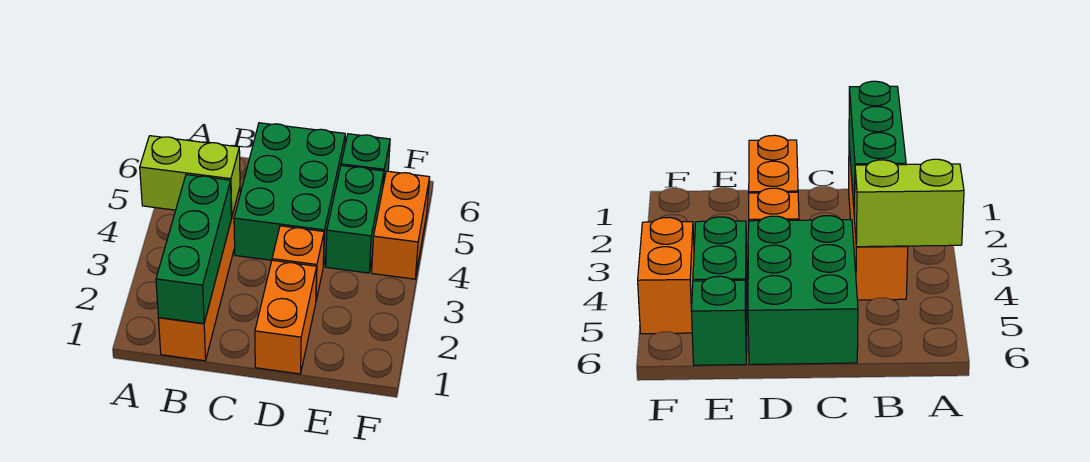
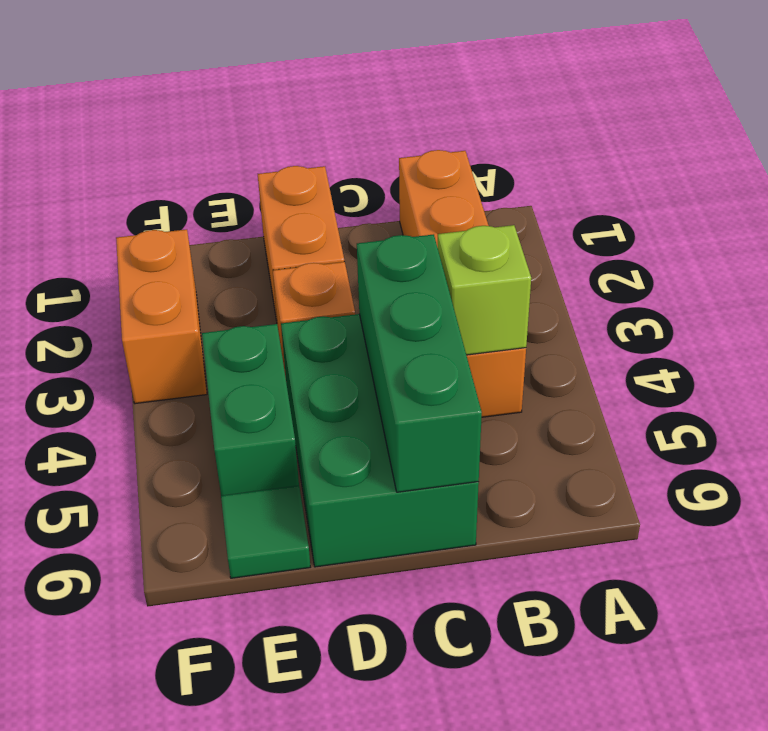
lime 1x2 brick [140,136,240,217] -> lime 1x1 brick [438,225,531,355]
green 1x3 brick [156,175,231,324] -> green 1x3 brick moved to [357,234,482,492]
green 1x1 brick [341,134,390,185] -> green 1x1 tile [221,486,310,578]
orange 1x2 brick [372,171,430,279] -> orange 1x2 brick moved to [116,229,207,404]

